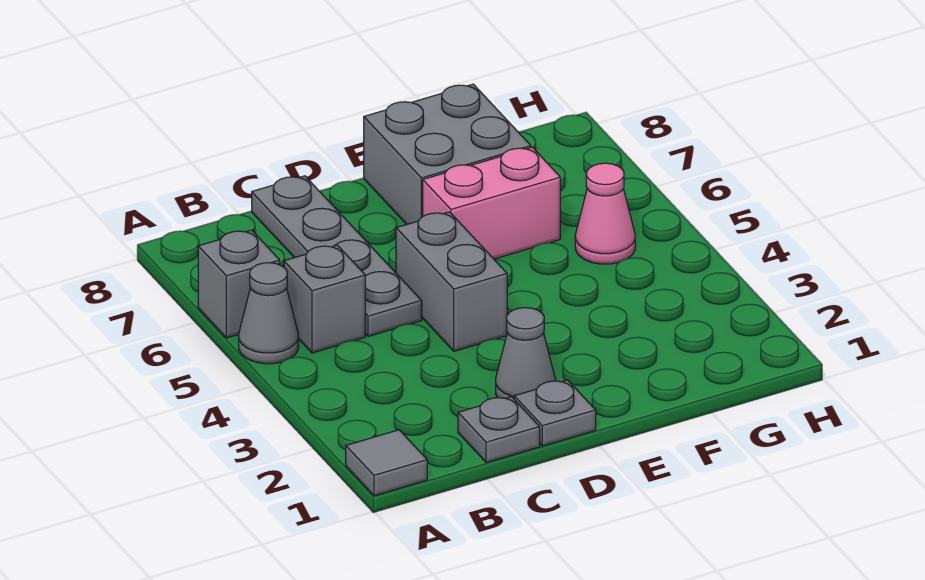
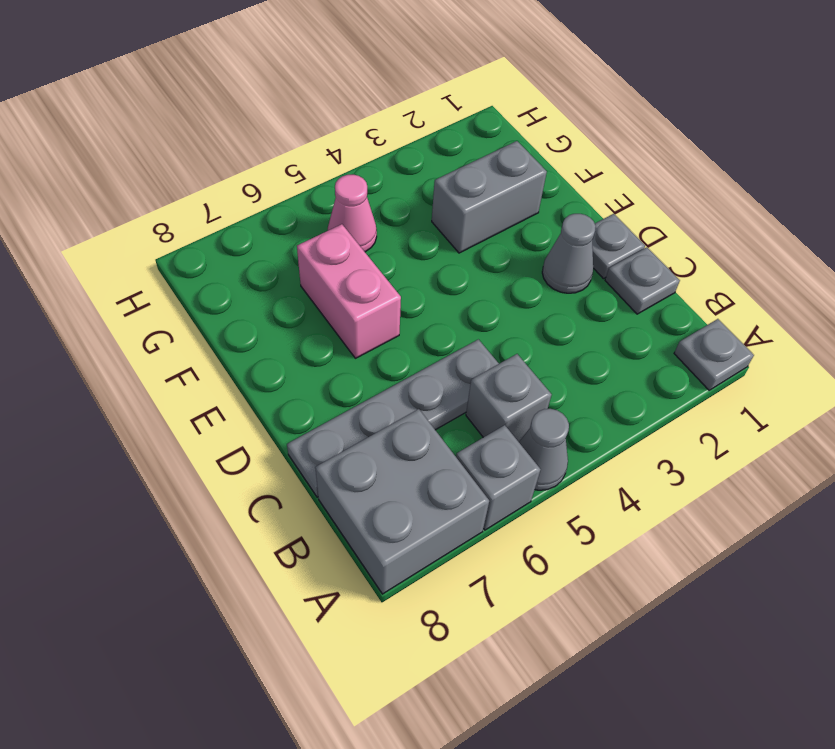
grey 1x1 tile [346,430,427,496] -> grey 1x1 plate [674,319,754,390]
grey 1x2 brick [396,212,507,351] -> grey 1x2 brick moved to [432,141,547,253]
grey 2x2 brick [364,84,531,224] -> grey 2x2 brick moved to [315,409,489,594]

